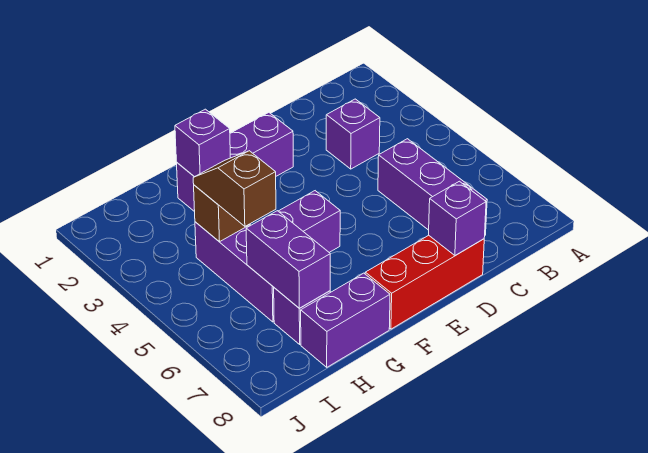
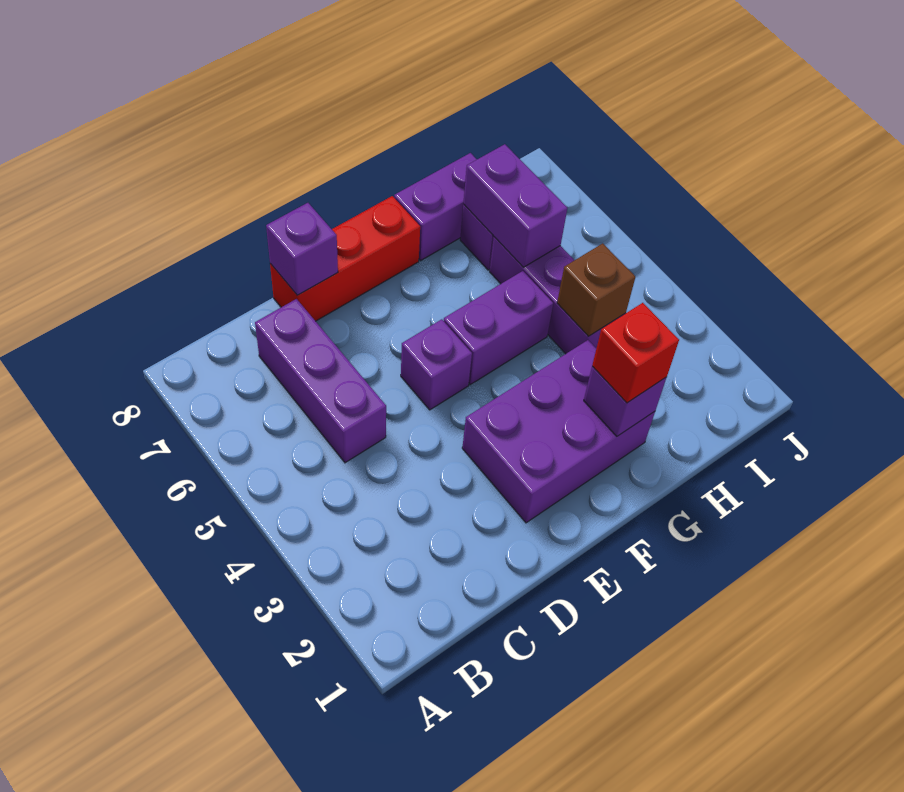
purple 1x1 brick [326,99,380,169] -> purple 1x1 brick moved to [401,319,472,410]
purple 1x3 brick [177,113,293,212] -> purple 2x3 brick [462,340,655,523]
none -> red 1x1 brick [592,303,679,403]
brown 1x2 slope [193,151,276,226] -> none

